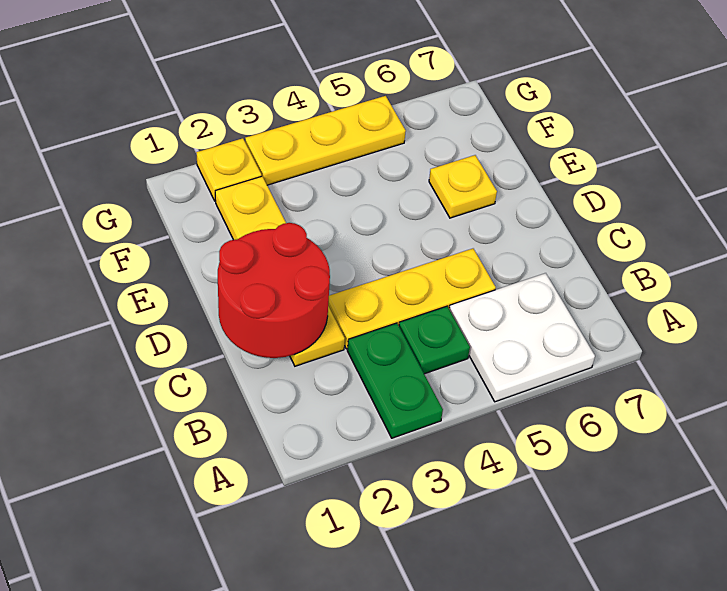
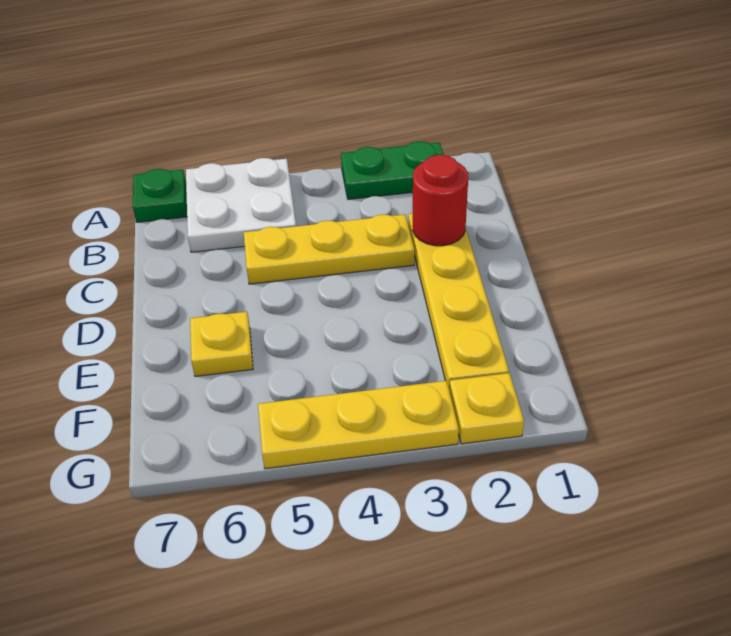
green 1x2 plate [347,323,443,438] -> green 1x2 plate turned to [341,142,444,199]
green 1x1 plate [399,306,470,374] -> green 1x1 plate moved to [133,169,187,222]
red 2x2 round brick [218,223,330,358] -> red 1x1 round brick [413,155,468,246]

